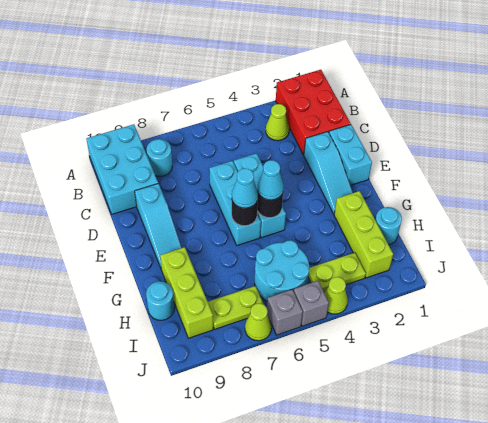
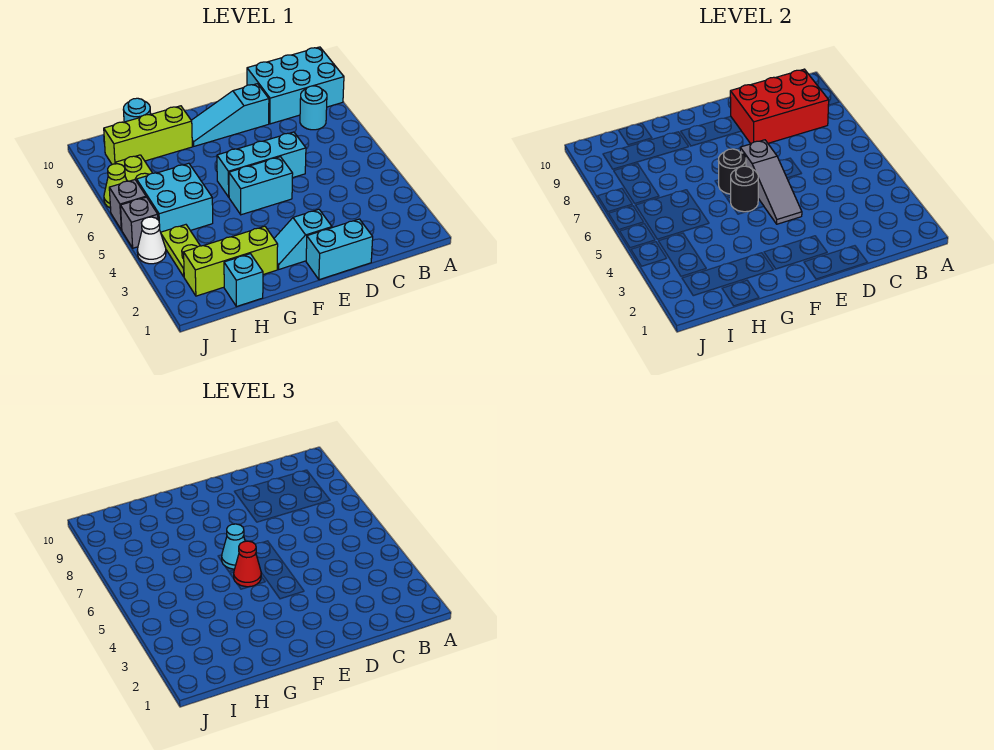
red 2x3 brick [276,70,351,155] -> red 2x3 brick moved to [730,69,829,144]
lime 1x1 cone [266,104,289,141] -> none
cyan 1x3 slope [304,132,353,214] -> cyan 1x2 slope [274,209,332,269]
cyan 1x3 brick [234,153,286,238] -> cyan 1x2 brick [229,157,293,215]
none -> grey 1x3 slope [740,140,802,224]
cyan 1x1 cone [257,160,284,200] -> red 1x1 cone [234,541,261,587]
cyan 1x1 round brick [375,207,402,245] -> cyan 1x1 brick [224,254,263,307]
cyan 2x2 round brick [255,240,309,301] -> cyan 2x2 brick [137,163,213,232]
lime 1x1 cone [324,277,348,314] -> white 1x1 cone [137,217,166,264]

